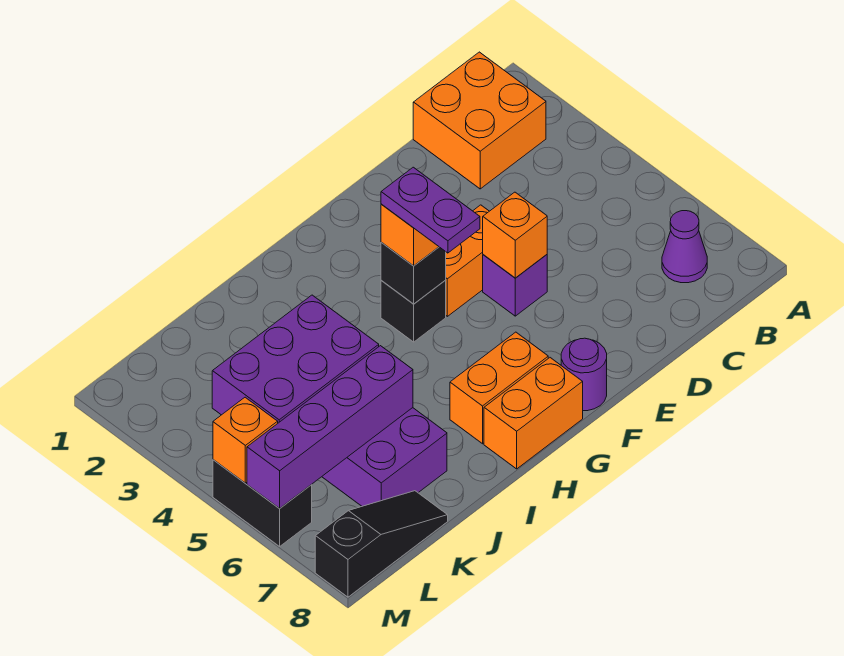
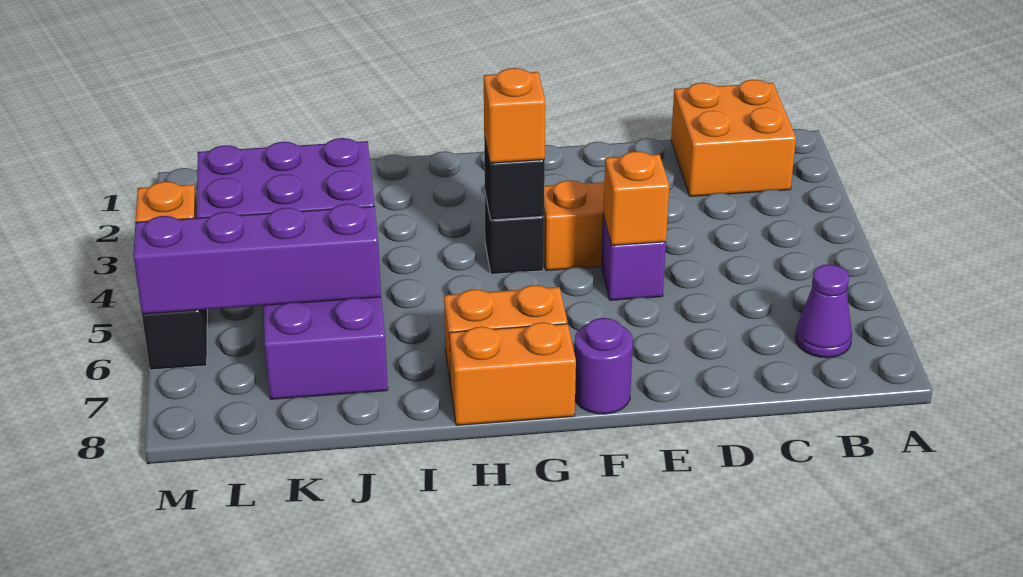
purple 1x2 plate [381,167,480,253] -> none
black 1x3 slope [315,491,448,597] -> none

